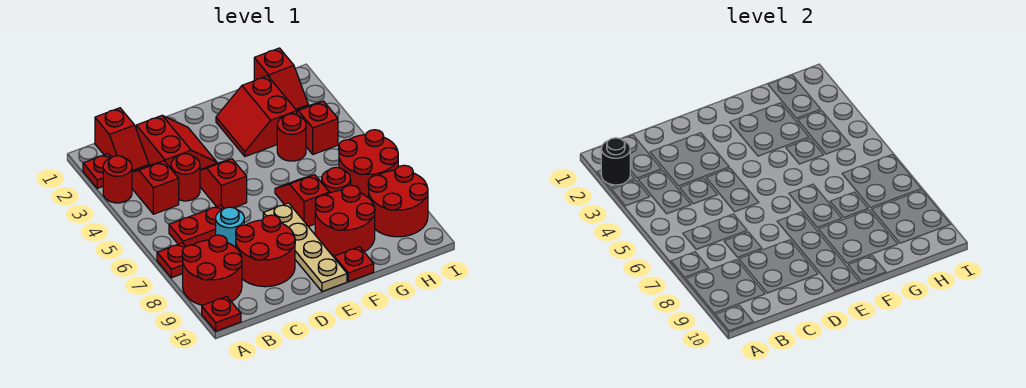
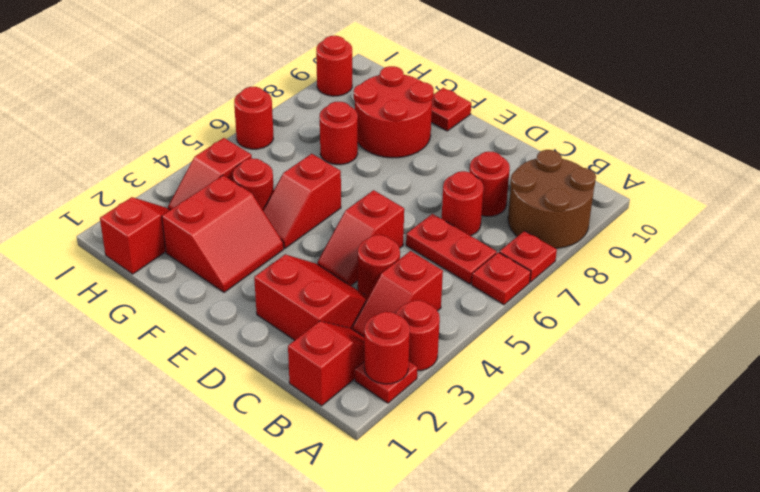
black 1x1 round brick [601,138,630,185] -> red 1x1 round brick [364,312,410,384]
red 2x2 round brick [182,235,242,305] -> brown 2x2 round brick [508,150,596,248]
red 1x1 plate [202,296,241,331] -> red 1x1 plate moved to [472,252,531,305]
red 2x2 slope [136,116,217,170] -> red 2x2 slope turned to [254,255,368,340]
cyan 1x1 round brick [216,207,244,247] -> red 1x1 round brick [442,171,484,236]
red 2x2 round brick [236,215,295,287] -> red 1x1 round brick [470,152,510,216]
tan 1x4 plate [263,203,347,291] -> none
red 1x2 slope [275,175,329,227] -> red 1x2 slope moved to [263,154,341,248]
red 2x2 round brick [339,130,398,198] -> red 1x1 round brick [234,87,273,149]
red 2x2 round brick [368,165,428,237] -> red 1x1 round brick [316,36,352,96]

